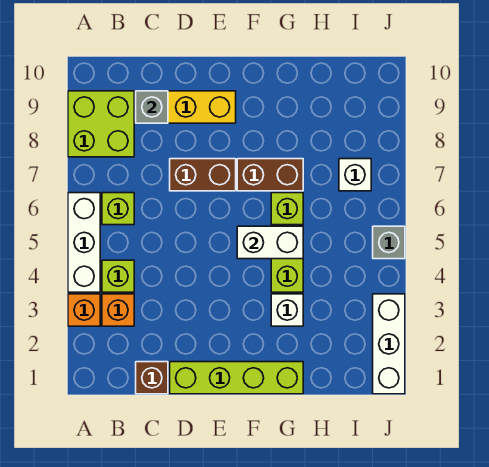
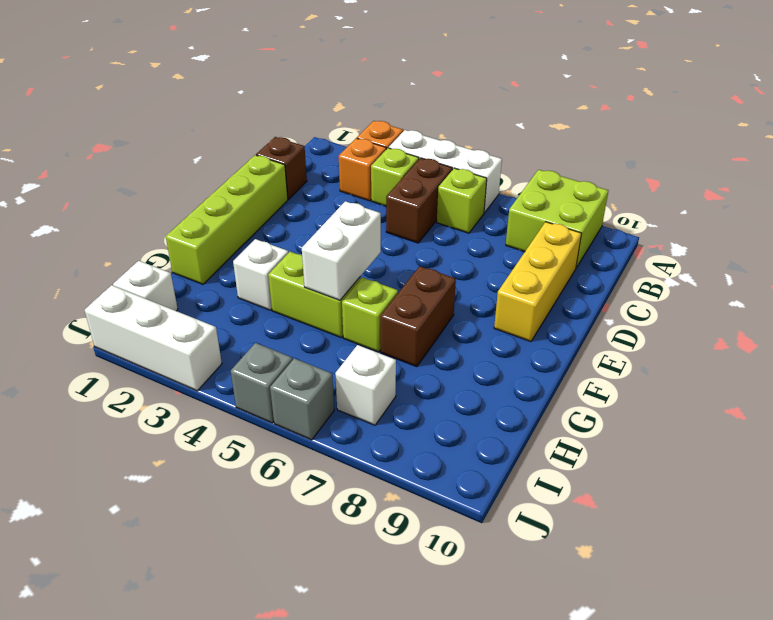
grey 1x1 brick [136,91,168,123] -> grey 1x1 brick moved to [270,358,334,440]
brown 1x2 brick [170,159,236,191] -> brown 1x2 brick moved to [386,158,452,243]
none -> white 1x1 brick [113,261,178,311]

